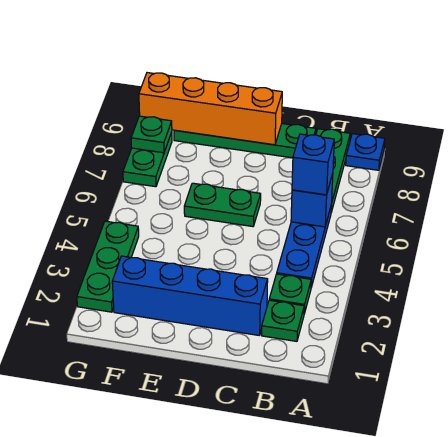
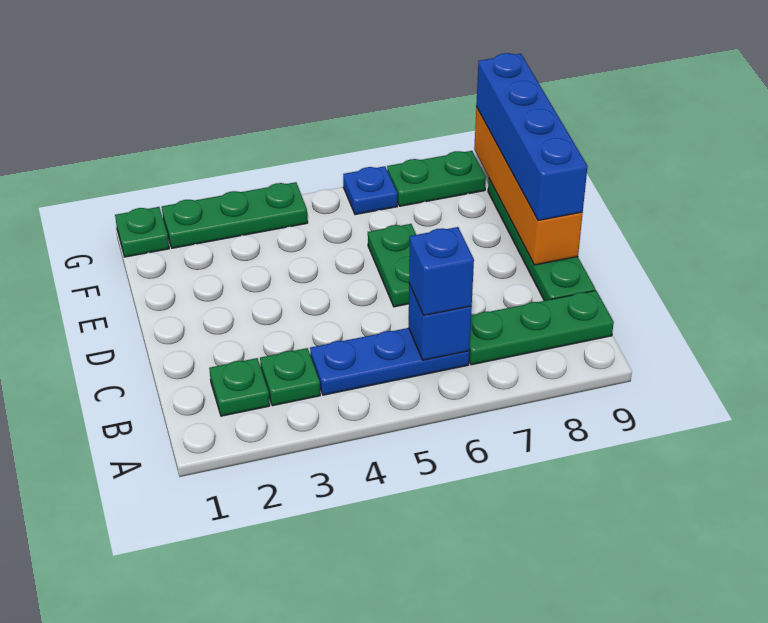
blue 1x1 plate [346,134,385,170] -> blue 1x1 plate moved to [343,166,397,215]
blue 1x4 brick [112,256,268,336] -> blue 1x4 brick moved to [476,53,588,220]
green 1x1 plate [131,116,172,153] -> green 1x1 plate moved to [115,207,169,257]

